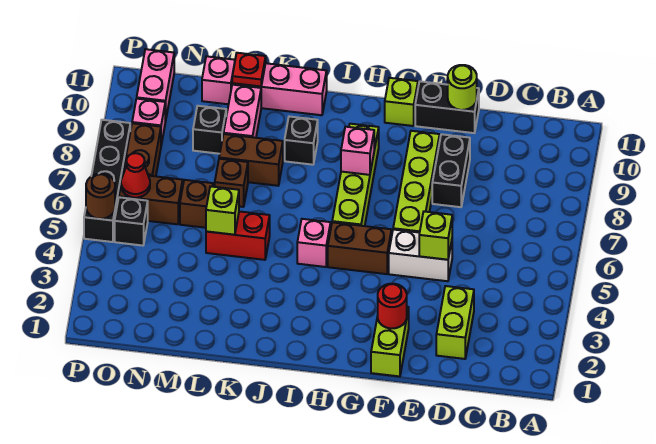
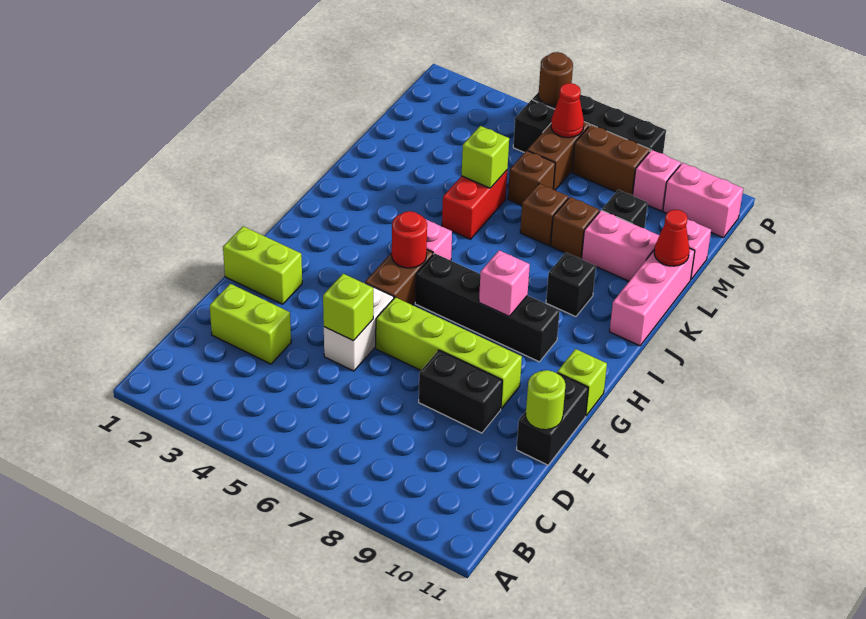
red 1x1 round brick [378,284,407,329] -> red 1x1 round brick moved to [392,211,427,268]
lime 1x4 brick [332,124,379,226] -> black 1x4 brick [415,253,560,362]
brown 1x2 brick [219,134,283,186] -> brown 1x1 brick [551,197,599,259]
red 1x1 plate [232,53,266,86] -> red 1x1 cone [654,210,689,266]

